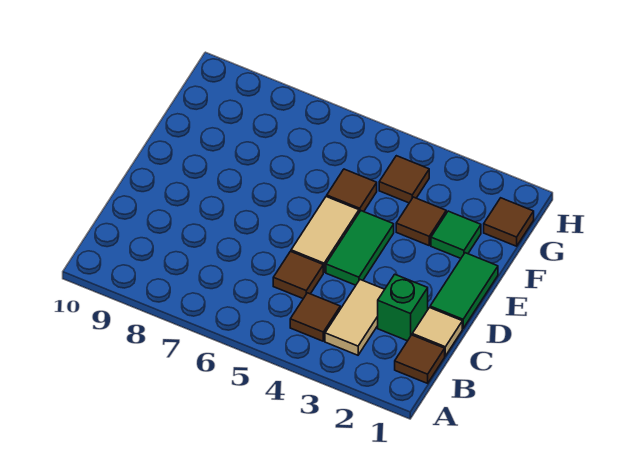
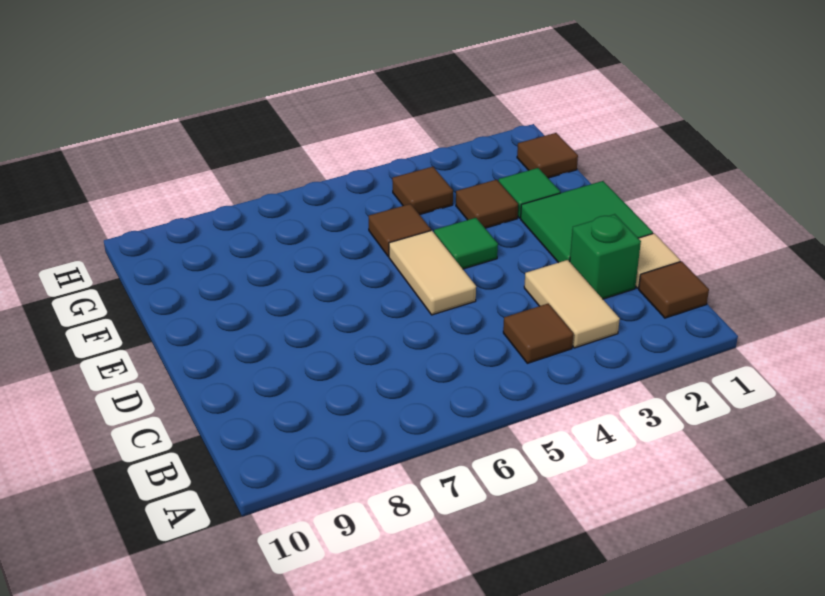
brown 1x1 tile [273,251,323,299] -> none
green 1x2 tile [430,253,498,328] -> green 2x2 tile [521,181,653,263]
green 1x2 tile [326,211,394,285] -> green 1x1 tile [434,218,498,269]

